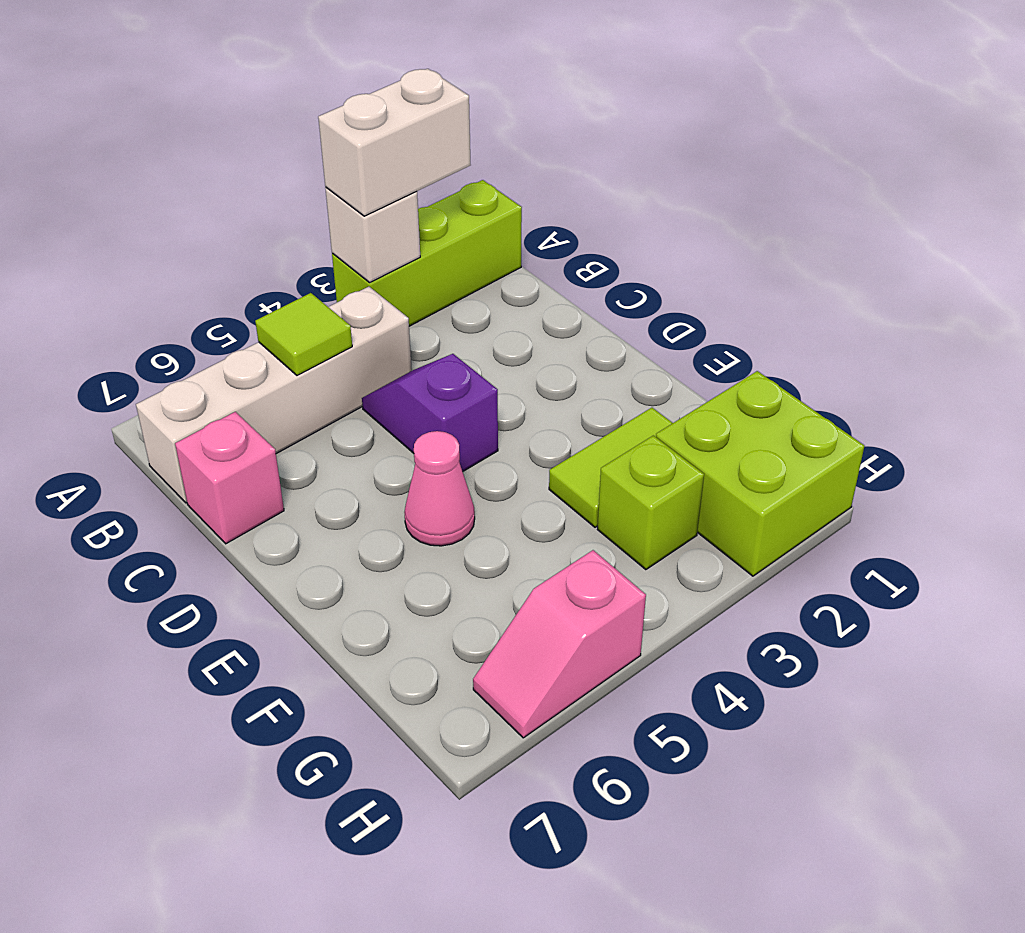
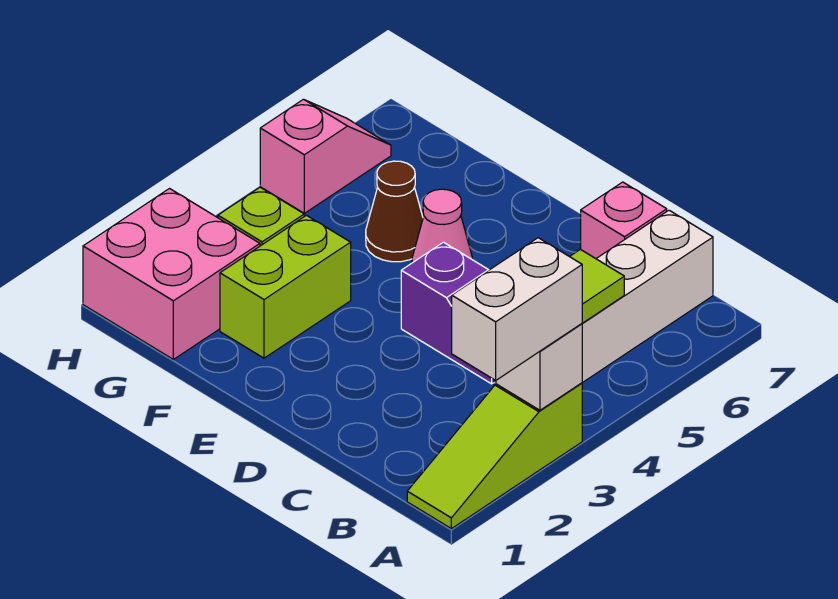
lime 1x3 brick [332,180,522,326] -> lime 1x3 slope [407,383,582,529]
lime 1x2 tile [549,408,673,527] -> lime 1x2 brick [220,215,351,358]
none -> brown 1x1 cone [366,161,423,262]
lime 2x2 brick [656,371,864,576] -> pink 2x2 brick [83,189,260,359]

